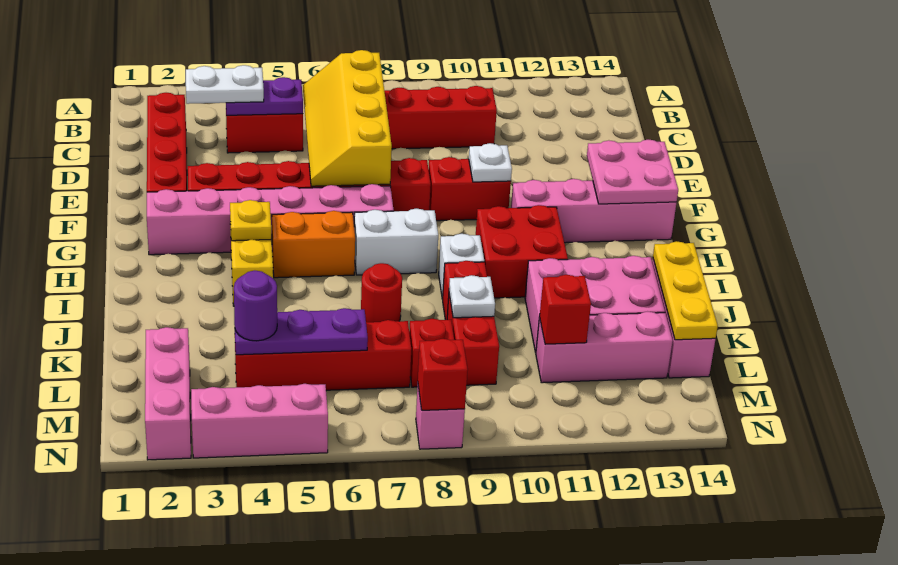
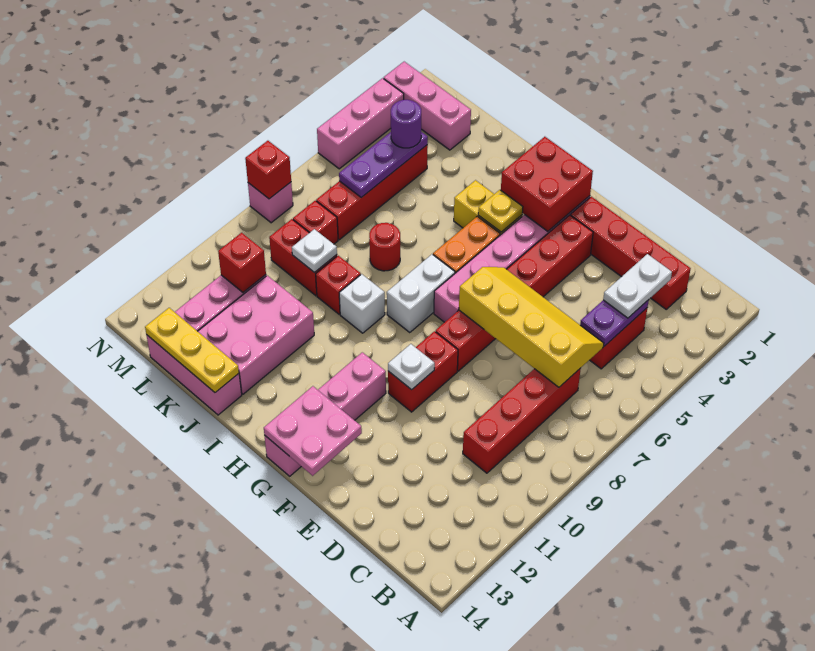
red 2x2 brick [476,205,568,298] -> red 2x2 brick moved to [501,137,593,231]

